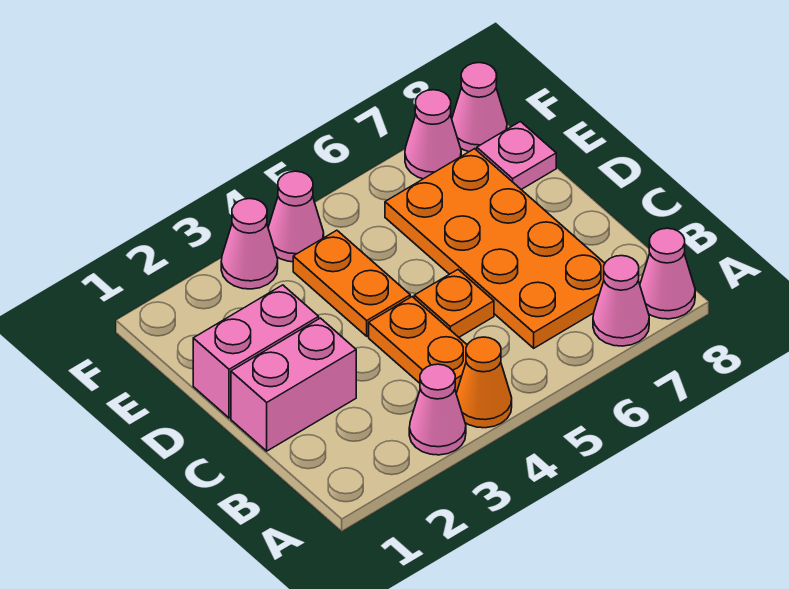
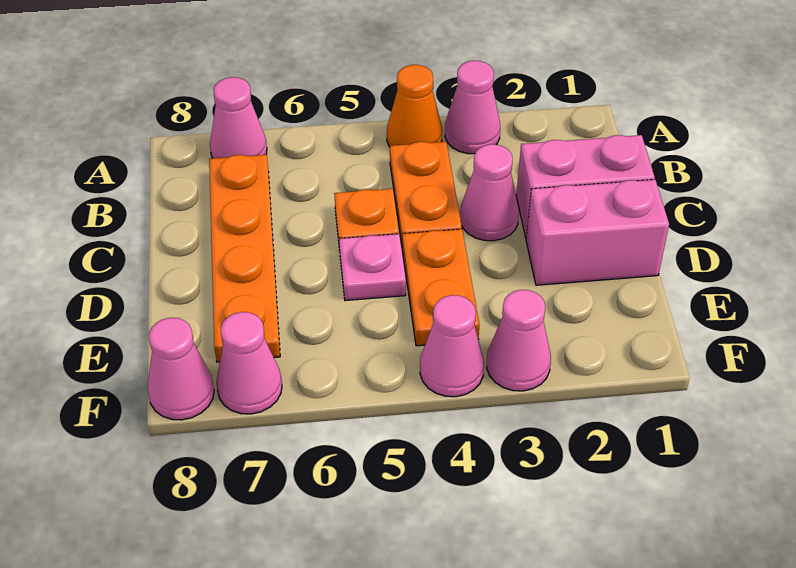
pink 1x1 cone [640,228,695,319] -> pink 1x1 cone moved to [460,144,519,241]
orange 2x4 plate [385,149,605,348] -> orange 1x4 plate [209,155,280,362]
pink 1x1 plate [477,122,556,189] -> pink 1x1 plate moved to [339,234,406,301]

